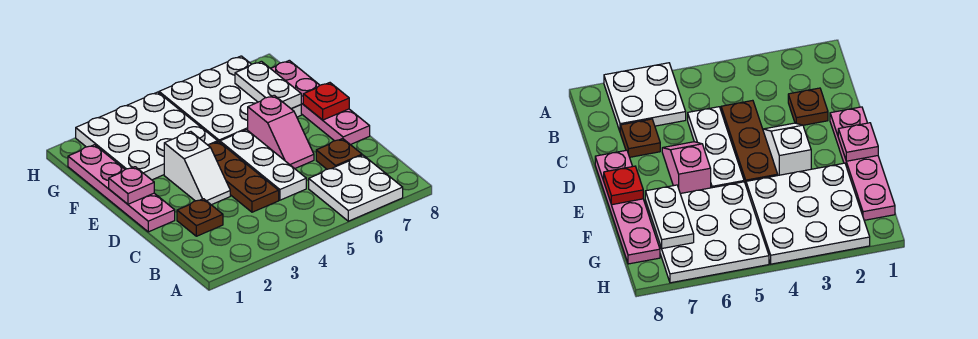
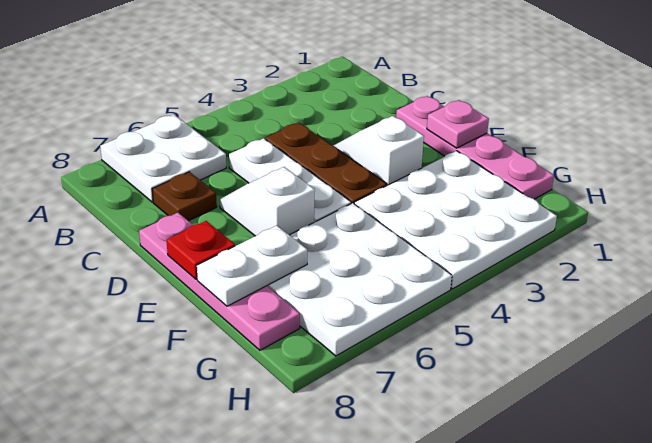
brown 1x1 plate [177,199,223,236] -> none
pink 1x2 slope [248,95,314,169] -> white 1x2 slope [220,167,315,236]
white 1x2 plate [235,61,301,109] -> white 1x2 plate turned to [197,226,307,306]

